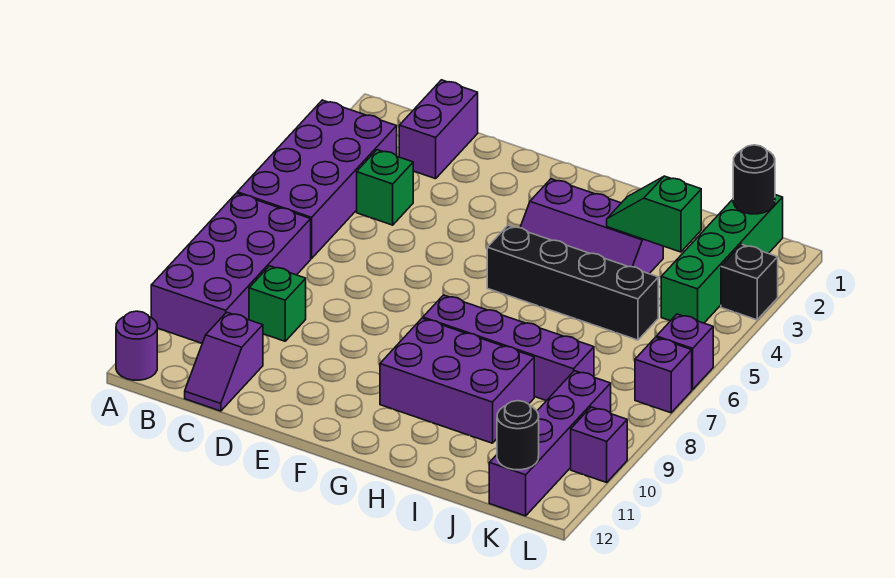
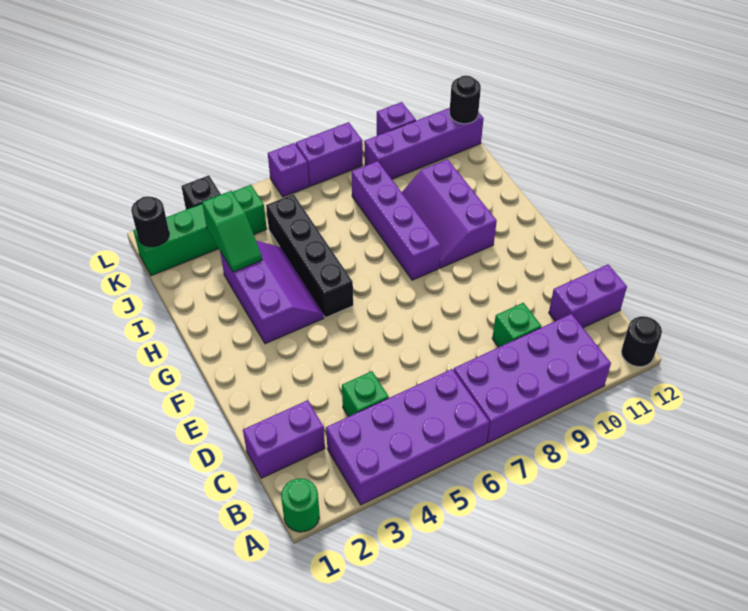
none -> green 1x1 round brick [281,479,319,532]
purple 1x1 round brick [116,311,157,380] -> black 1x1 round brick [621,316,662,367]
purple 1x2 slope [185,312,263,411] -> purple 1x2 brick [549,265,627,328]
purple 2x3 brick [380,318,534,443] -> purple 2x3 slope [402,159,497,268]
purple 1x1 brick [635,337,692,413] -> purple 1x2 brick [296,122,363,186]

